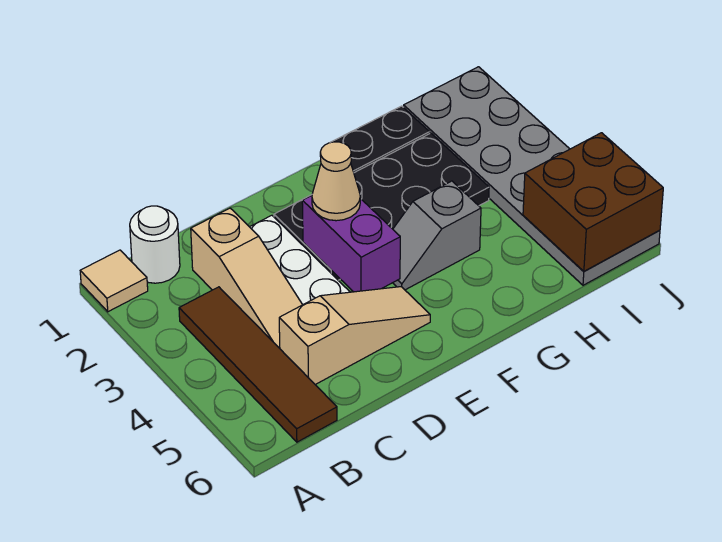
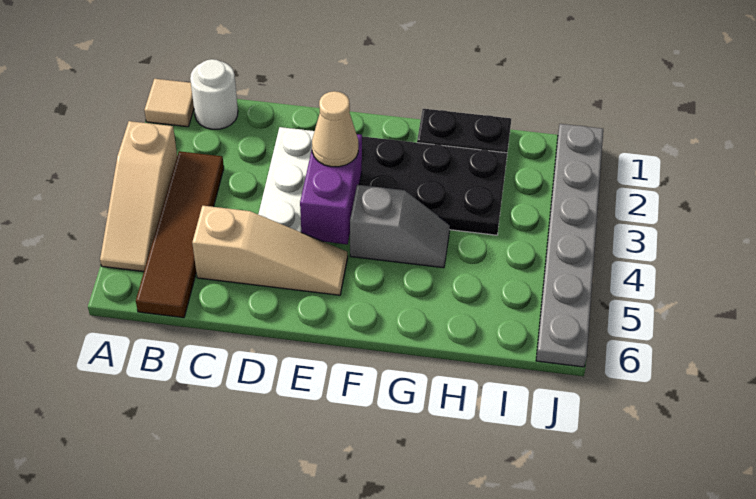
tan 1x3 slope [191,208,303,348] -> tan 1x3 slope moved to [100,121,177,272]
grey 1x2 slope [393,181,481,290] -> grey 1x2 slope turned to [350,185,450,268]
grey 2x6 plate [404,67,660,285] -> grey 1x6 plate [536,124,603,367]
brown 2x2 brick [523,133,663,271] -> none

